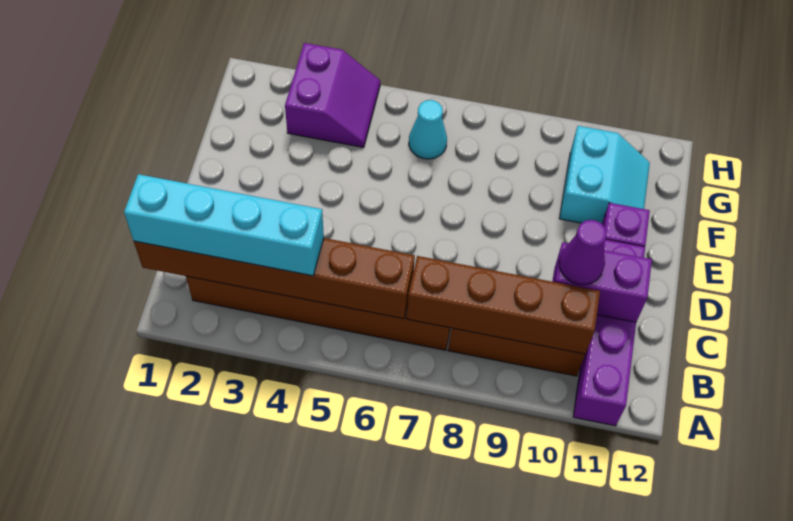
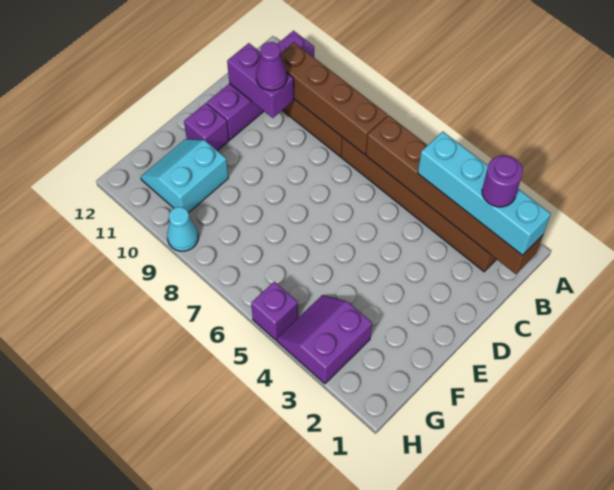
none -> purple 1x1 round brick [482,155,523,207]
cyan 1x1 cone [409,100,447,159] -> cyan 1x1 cone moved to [167,207,198,251]
none -> purple 1x1 brick [251,282,298,340]

